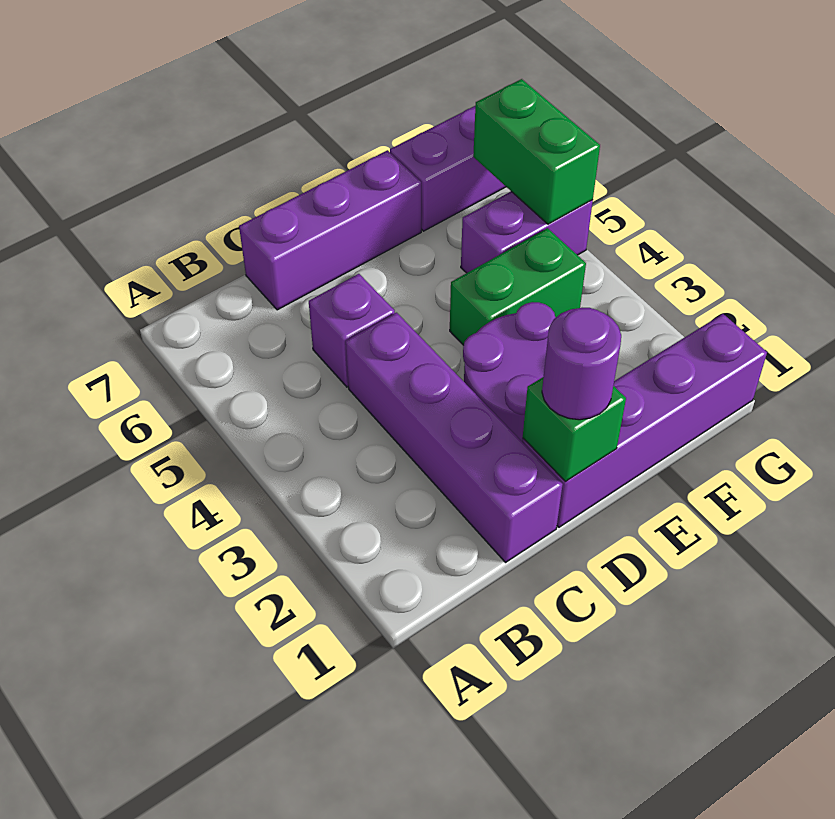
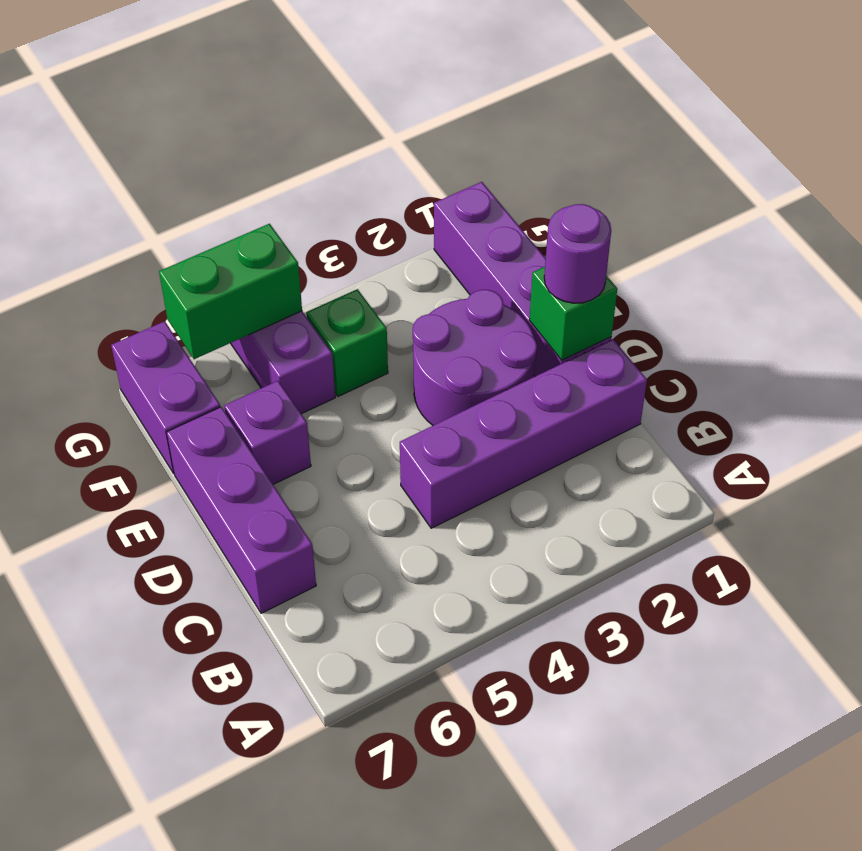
purple 1x1 brick [309,274,395,387] -> purple 1x1 brick moved to [224,381,311,484]
green 1x2 brick [450,228,586,345] -> green 1x1 brick [306,289,388,396]

